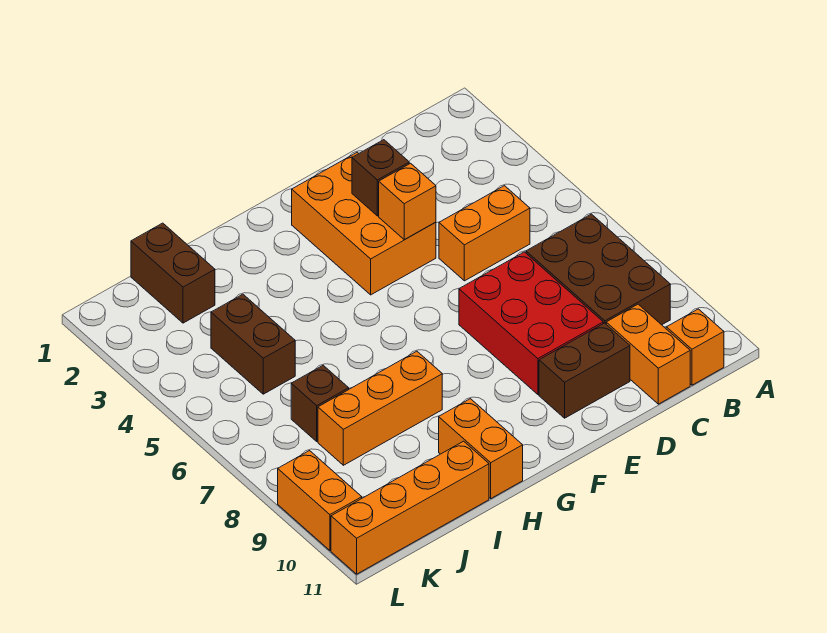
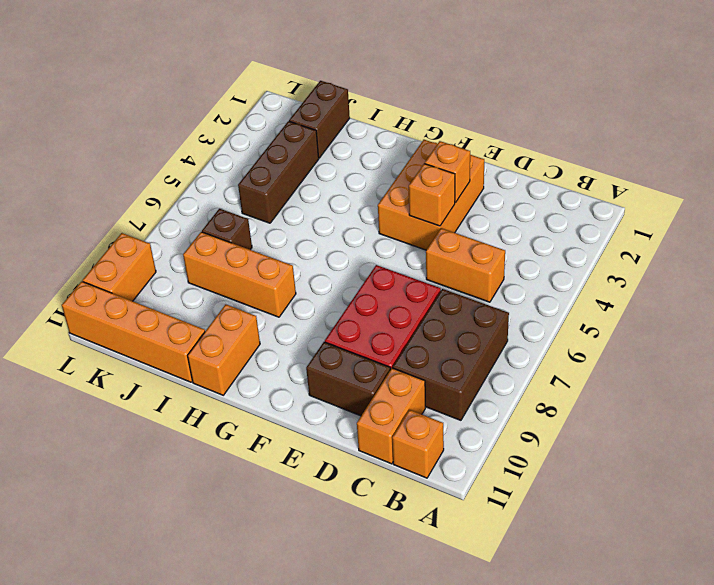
brown 1x1 brick [352,140,409,216] -> orange 1x1 brick [425,141,470,203]
brown 1x2 brick [211,294,295,394] -> brown 1x3 brick [238,121,319,223]

